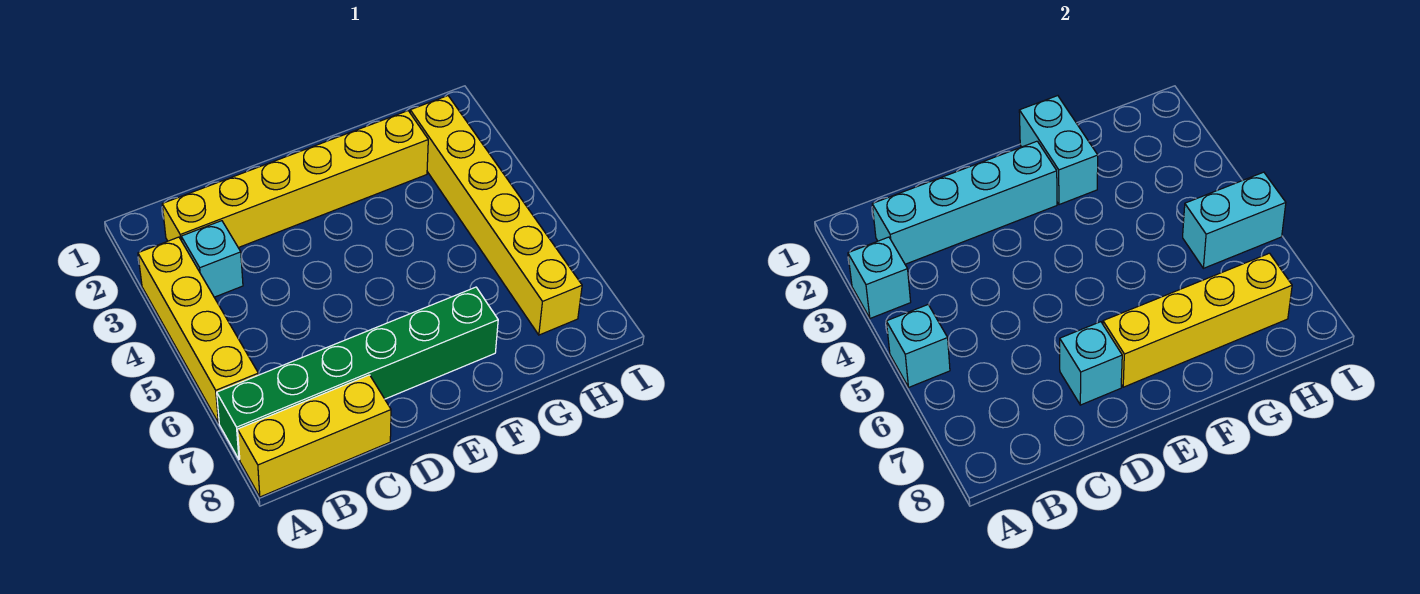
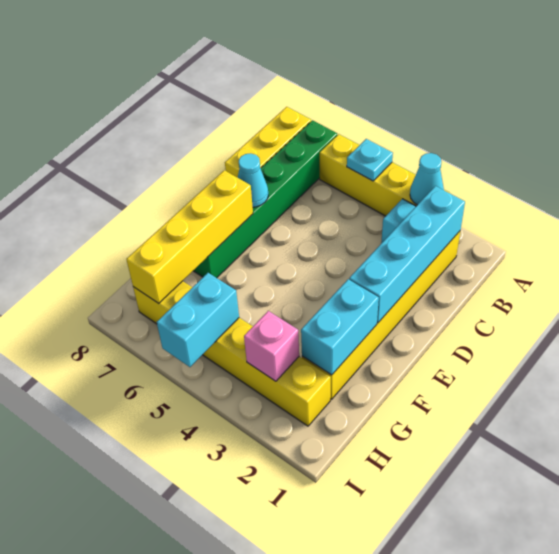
cyan 1x1 brick [848,237,911,318] -> cyan 1x1 cone [410,153,444,205]
cyan 1x1 brick [886,305,950,387] -> cyan 1x1 plate [347,139,393,181]
cyan 1x1 brick [1060,322,1122,405] -> cyan 1x1 cone [238,153,268,207]
cyan 1x2 brick [1019,96,1098,205] -> cyan 1x2 brick turned to [301,279,379,375]
none -> pink 1x1 brick [244,311,299,381]

